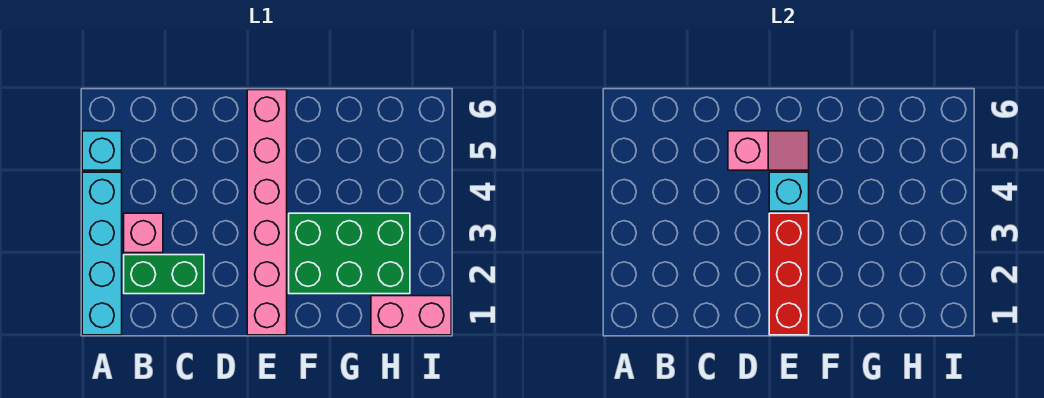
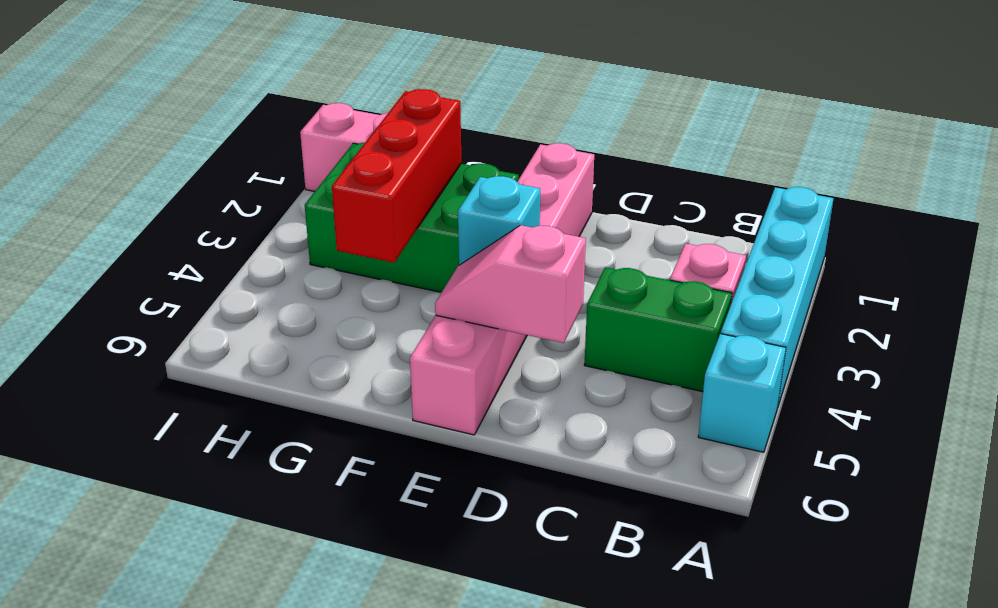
green 1x2 brick [124,255,204,294] -> green 1x2 brick moved to [584,267,732,392]
red 1x3 brick [769,213,809,335] -> red 1x3 brick moved to [332,89,461,263]

